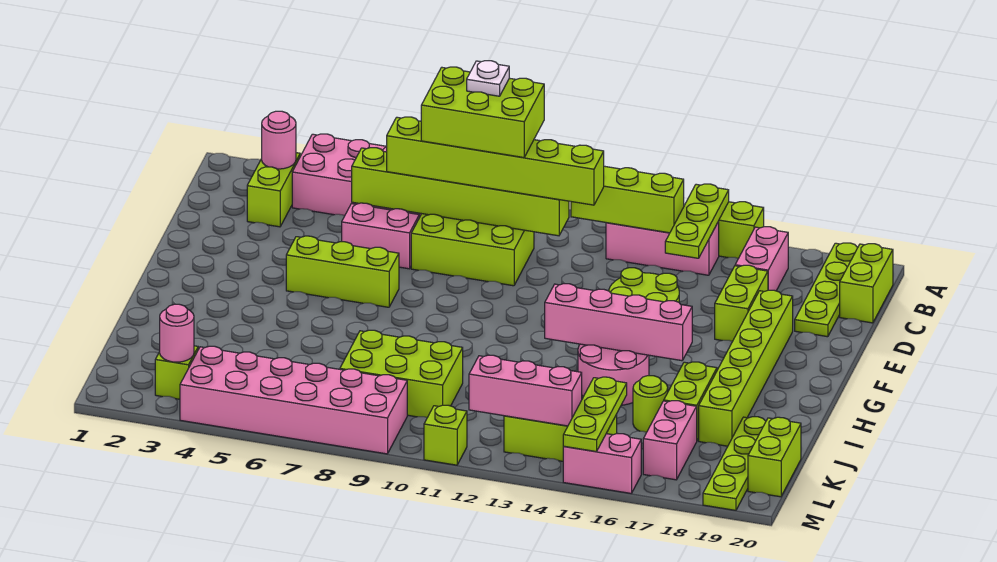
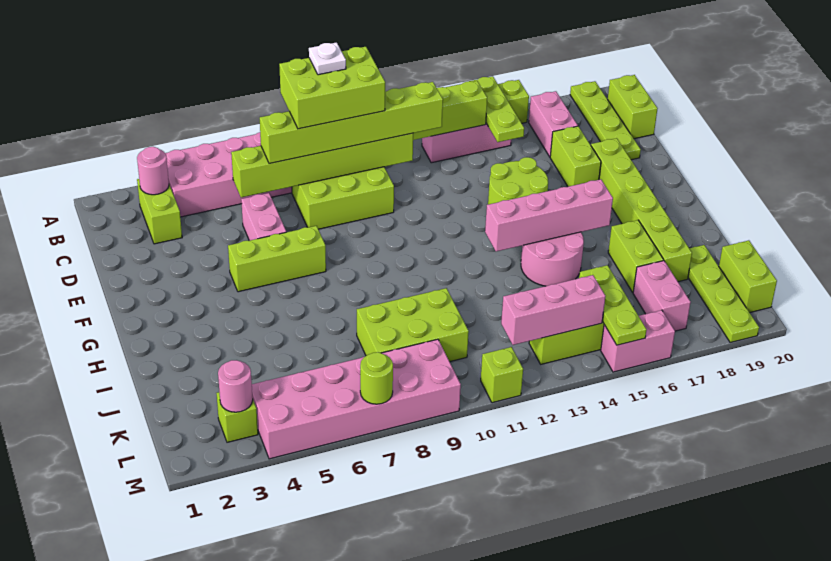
pink 1x2 brick [342,203,419,269] -> pink 1x2 brick turned to [241,193,286,241]
lime 1x1 round brick [633,376,668,432] -> lime 1x1 round brick moved to [360,352,393,404]

